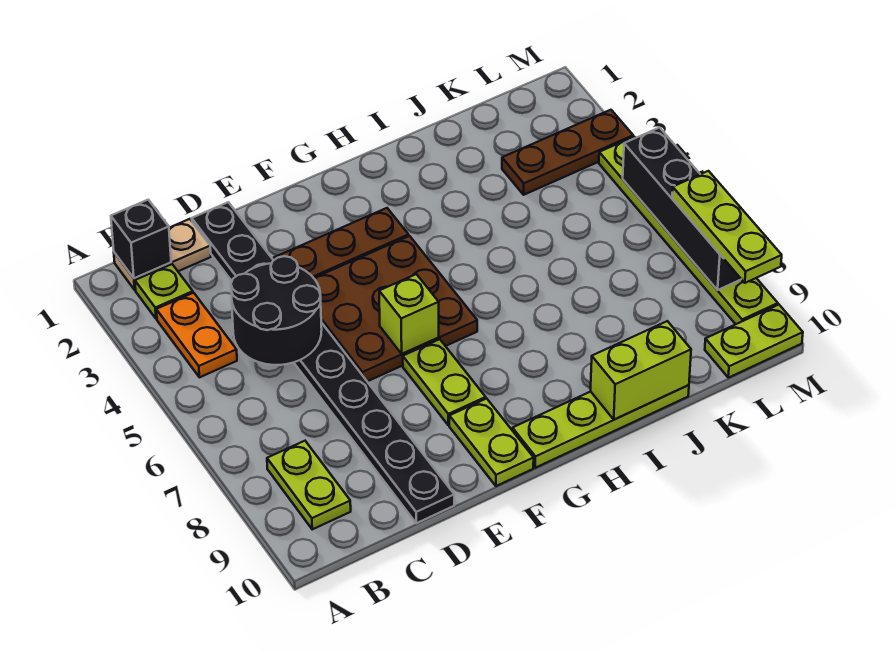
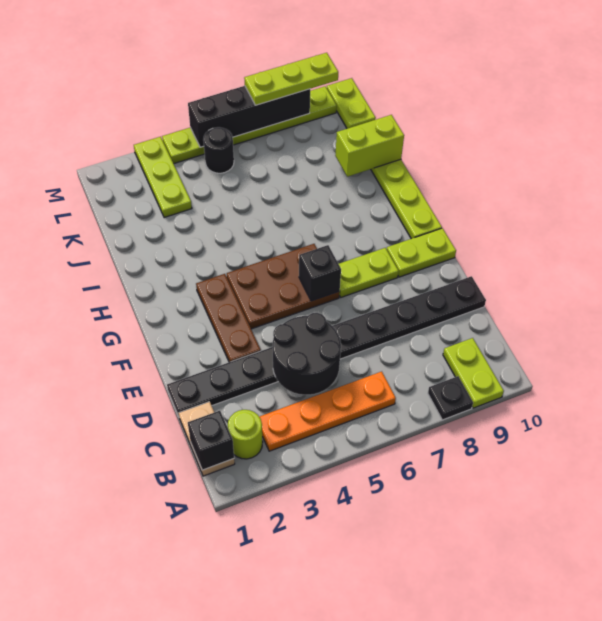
none -> black 1x1 plate [428,376,473,420]
lime 1x1 plate [135,264,193,319] -> lime 1x1 round brick [228,410,263,459]
orange 1x2 plate [156,293,237,377] -> orange 1x4 plate [259,372,396,451]
lime 1x2 plate [267,441,351,529] -> lime 1x2 plate turned to [443,338,504,408]
brown 3x3 plate [314,236,477,381] -> brown 2x3 plate [227,244,340,329]
lime 1x1 brick [379,274,439,354] -> black 1x1 brick [299,245,341,301]
lime 1x2 brick [591,321,691,420] -> lime 1x2 brick turned to [335,115,404,177]
brown 1x3 plate [502,110,633,195] -> lime 1x3 plate [134,137,192,218]
none -> black 1x1 round brick [203,127,234,173]

